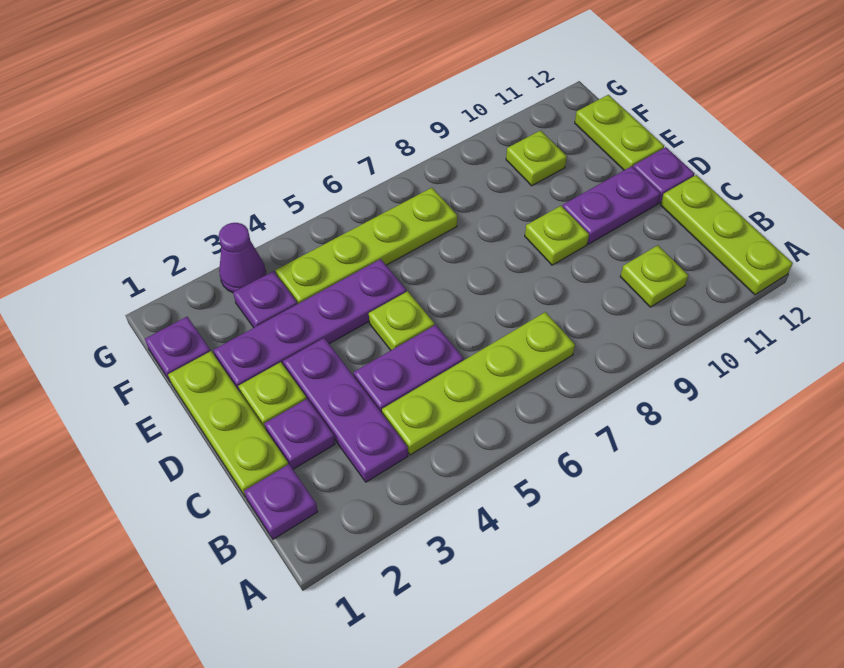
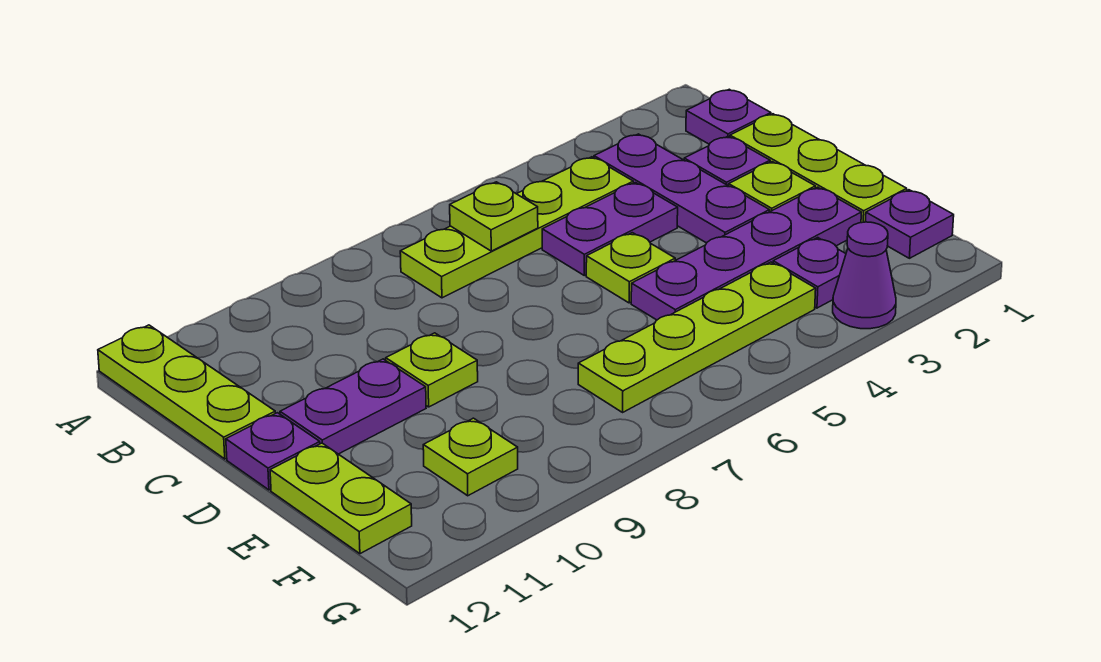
lime 1x1 plate [620,245,688,307] -> lime 1x1 plate moved to [450,182,538,251]

